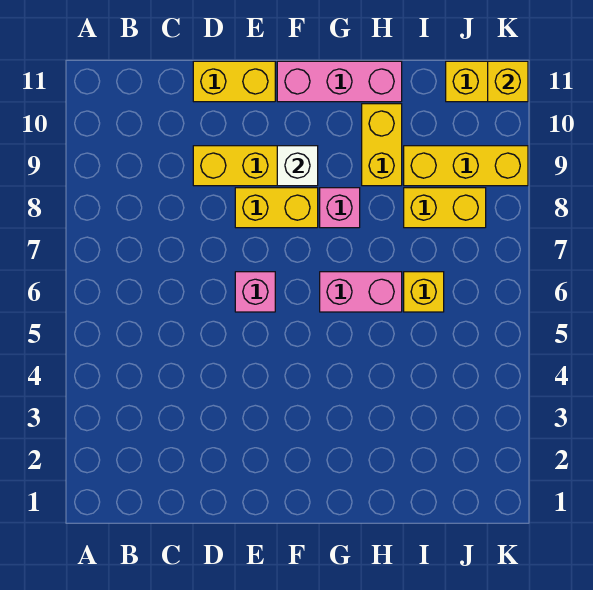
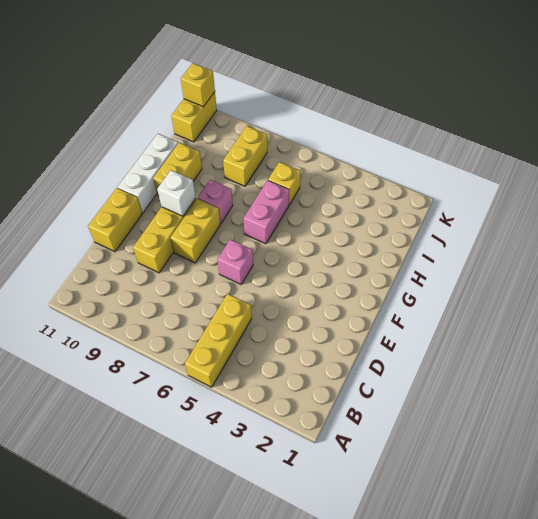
pink 1x3 brick [277,61,402,102] -> white 1x3 brick [118,134,178,213]
yellow 1x2 brick [362,104,402,186] -> yellow 1x2 brick turned to [153,143,202,196]
yellow 1x3 brick [404,146,528,186] -> yellow 1x3 brick moved to [185,294,252,387]

